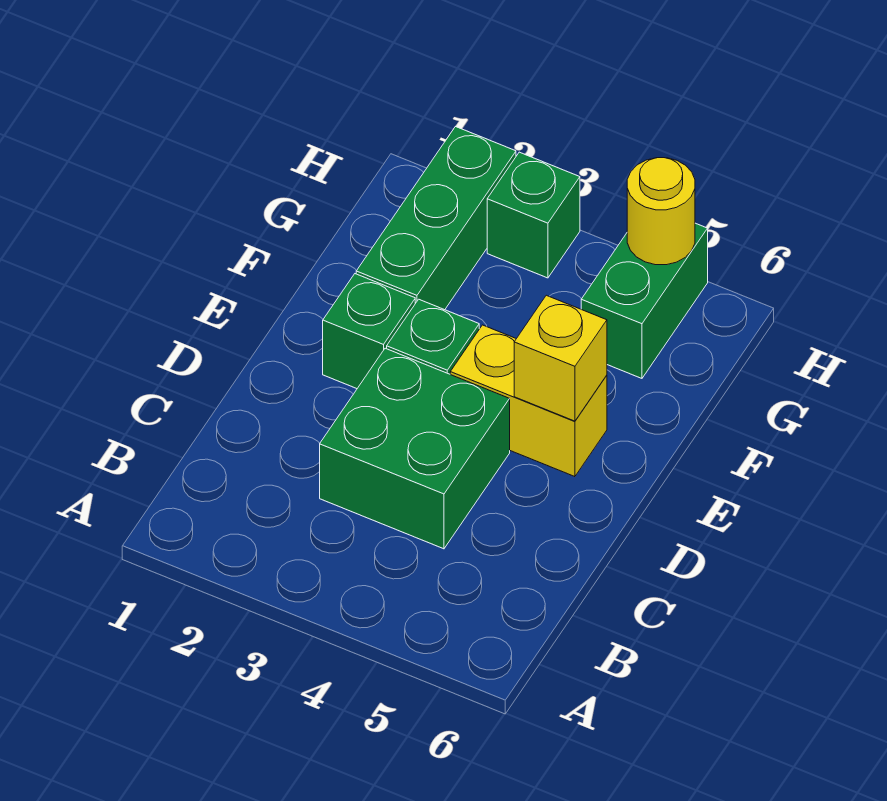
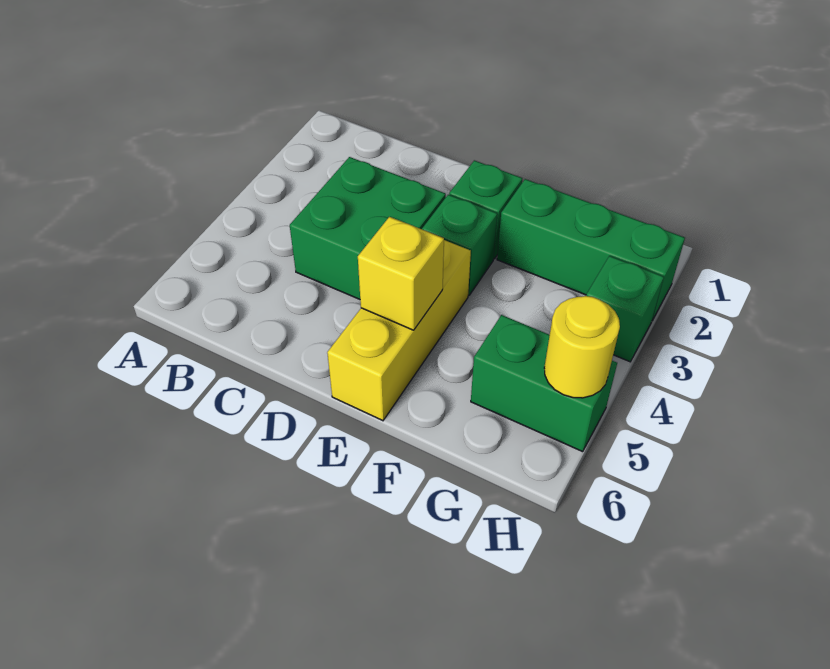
yellow 1x2 brick [450,325,607,477] -> yellow 1x3 brick [327,240,471,421]

